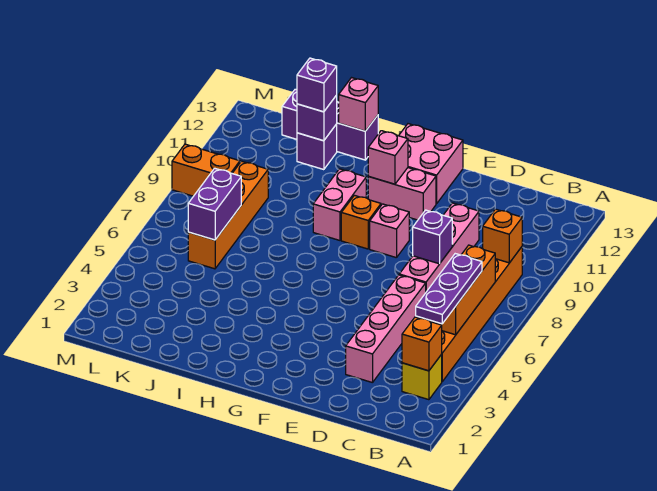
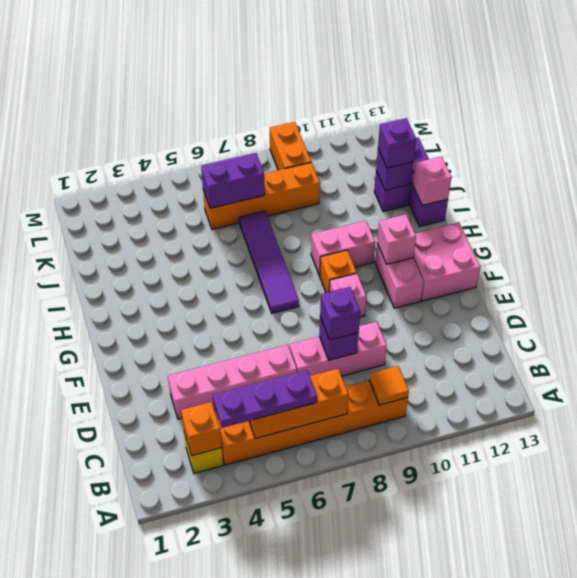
orange 1x1 brick [483,209,522,263] -> orange 1x1 tile [369,366,409,405]
pink 1x4 brick [399,203,479,292] -> pink 1x3 brick [290,322,387,376]
none -> purple 1x1 brick [320,287,360,340]
none -> purple 1x4 tile [239,211,299,313]

